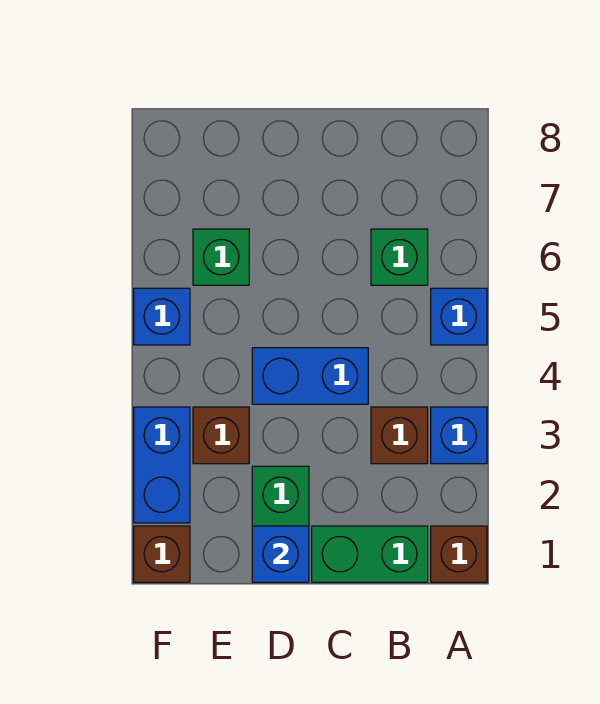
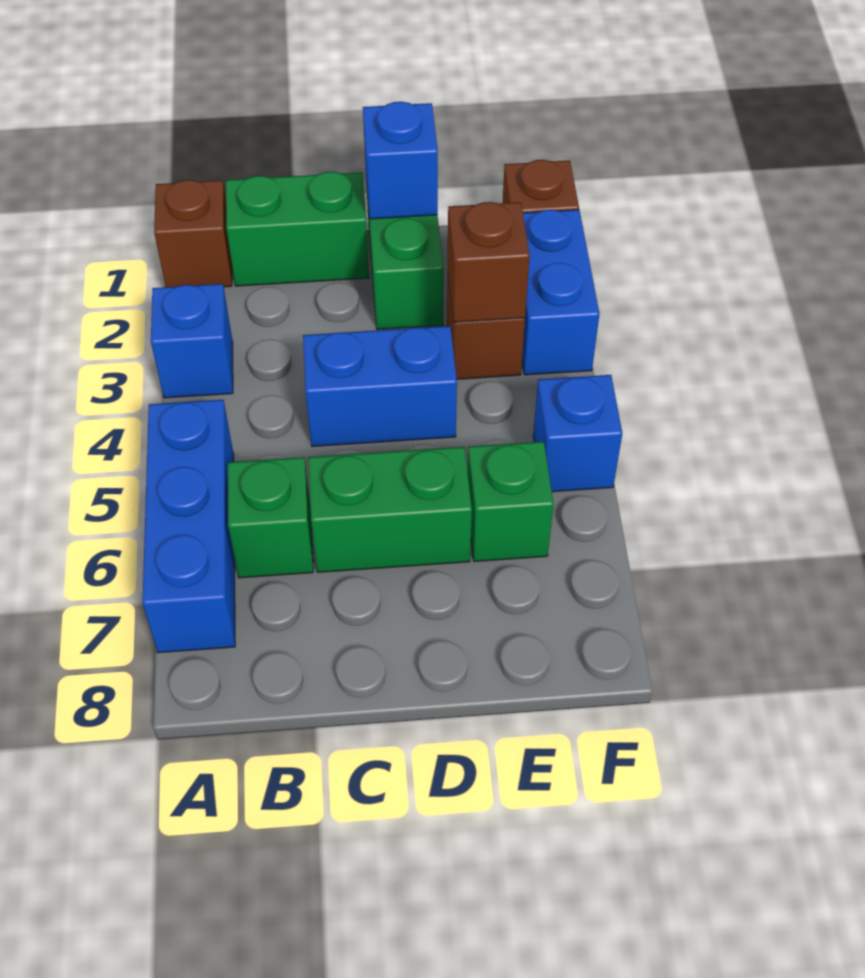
blue 1x1 brick [431,288,487,345] -> blue 1x3 brick [142,400,235,653]
brown 1x1 brick [371,407,428,464] -> brown 1x1 brick moved to [447,202,530,322]
none -> green 1x2 brick [308,447,472,572]

